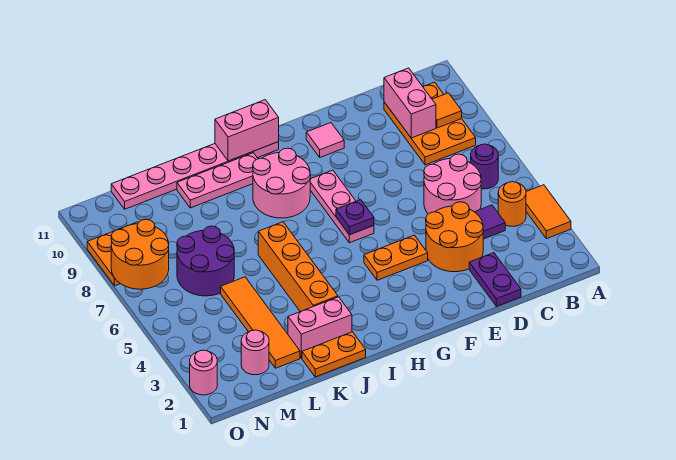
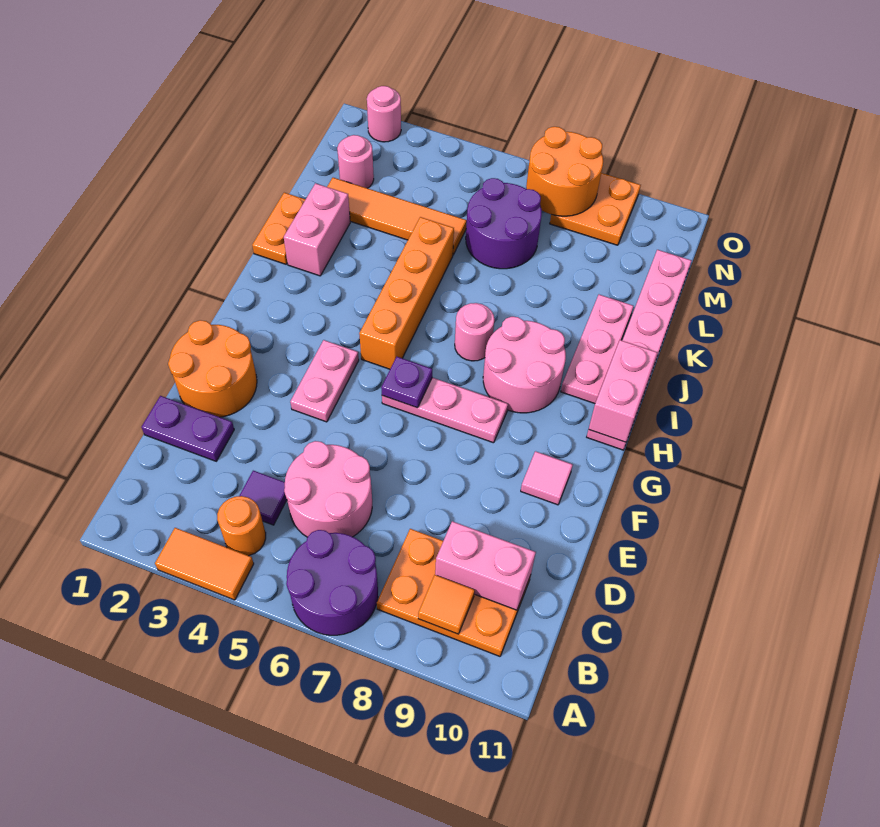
purple 1x1 round brick [471,144,498,189] -> purple 2x2 round brick [286,530,378,635]
orange 2x2 round brick [426,202,483,272] -> orange 2x2 round brick moved to [168,320,257,417]
orange 1x2 plate [364,235,428,280] -> pink 1x2 plate [290,340,359,422]
none -> pink 1x1 round brick [455,303,494,361]
orange 1x4 brick [258,222,338,312] -> orange 1x4 brick turned to [359,217,454,369]

